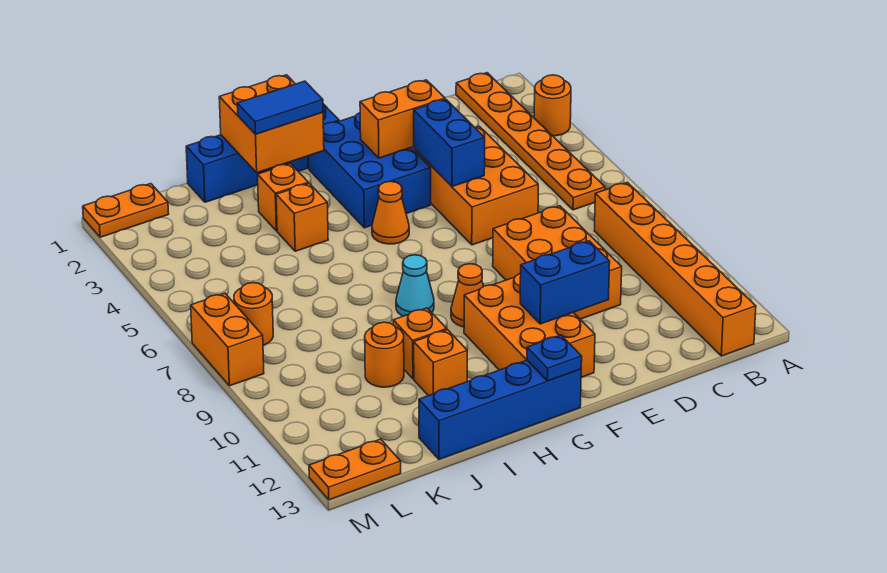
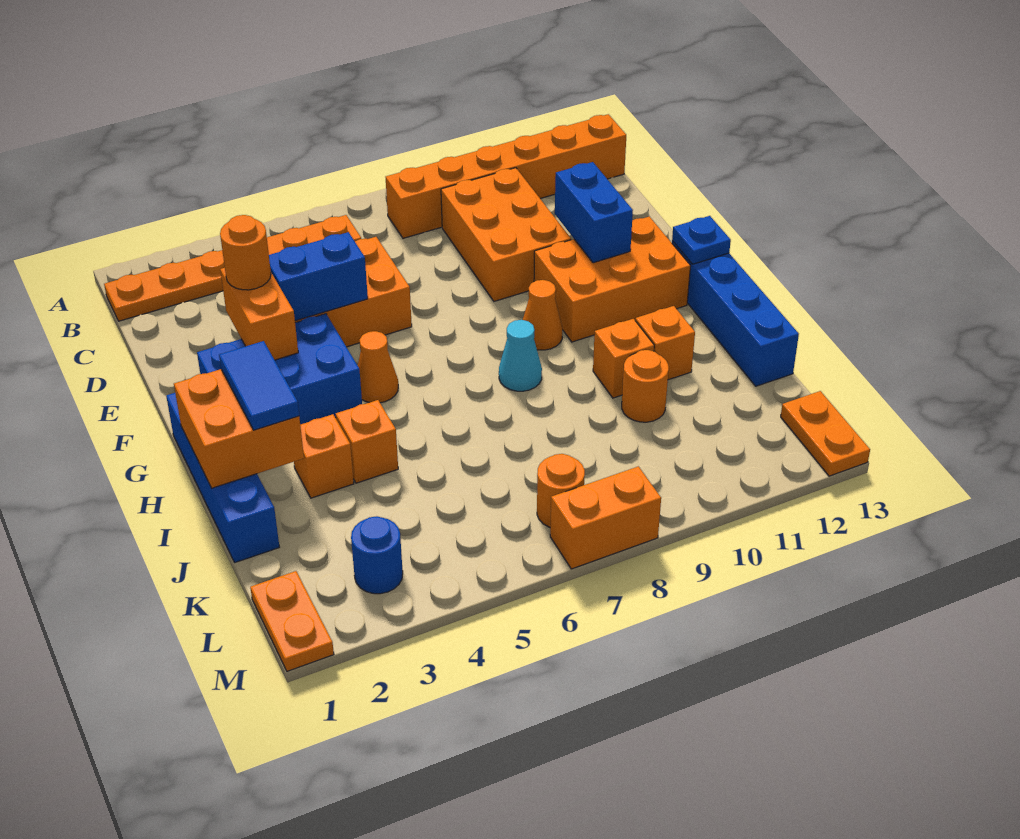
orange 1x1 round brick [534,75,571,136] -> orange 1x1 round brick moved to [220,215,271,290]
orange 2x3 brick [493,206,622,319] -> orange 2x3 brick turned to [441,168,571,301]
none -> blue 1x1 round brick [351,516,403,594]

